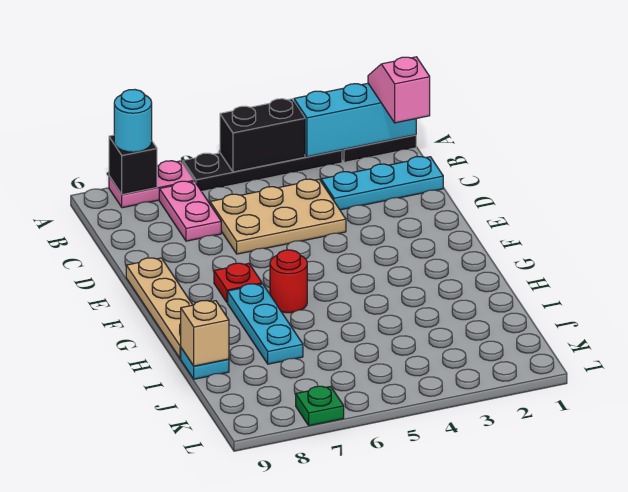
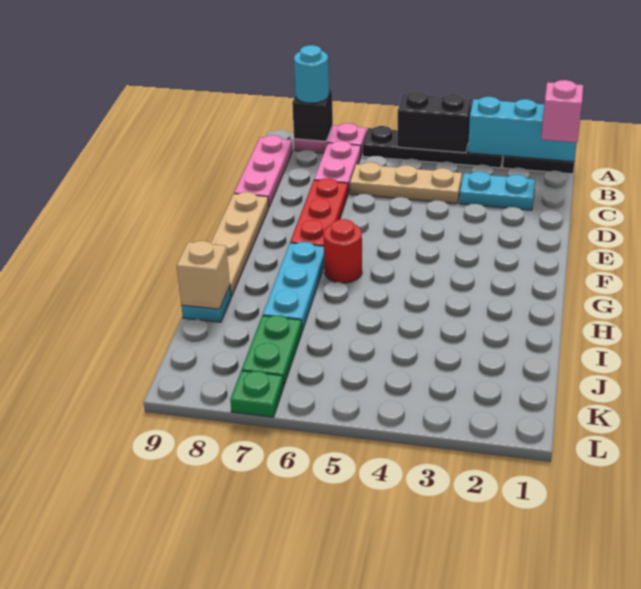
none -> pink 1x3 plate [234,135,293,207]
cyan 1x3 plate [321,157,443,210] -> cyan 1x2 plate [459,171,535,210]
tan 2x3 plate [210,179,346,254] -> tan 1x3 plate [350,162,462,204]
red 1x1 plate [214,263,262,303] -> red 1x3 plate [290,178,348,246]
none -> green 1x2 plate [242,315,302,387]

